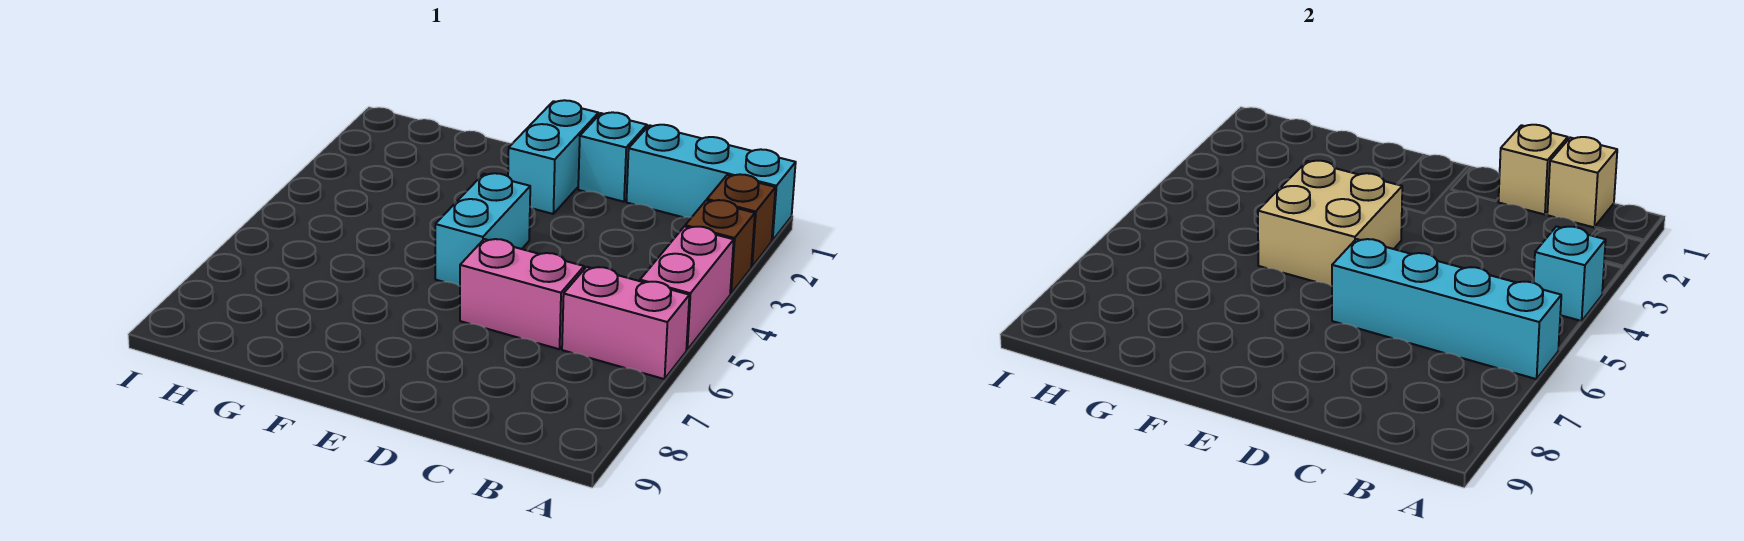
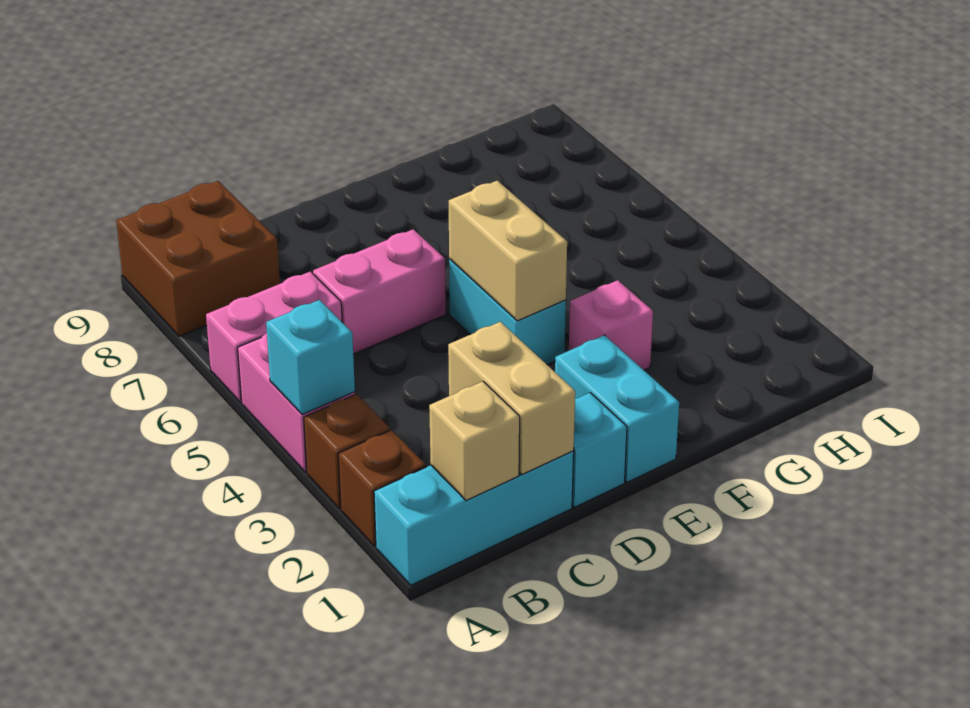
cyan 1x4 brick [1332,239,1561,379] -> none
none -> brown 2x2 brick [116,181,280,336]
tan 1x1 brick [1498,125,1568,215] -> tan 1x2 brick [448,322,575,474]
tan 2x2 brick [1258,161,1402,286] -> tan 1x2 brick [449,181,567,321]
none -> pink 1x1 brick [569,280,653,370]

